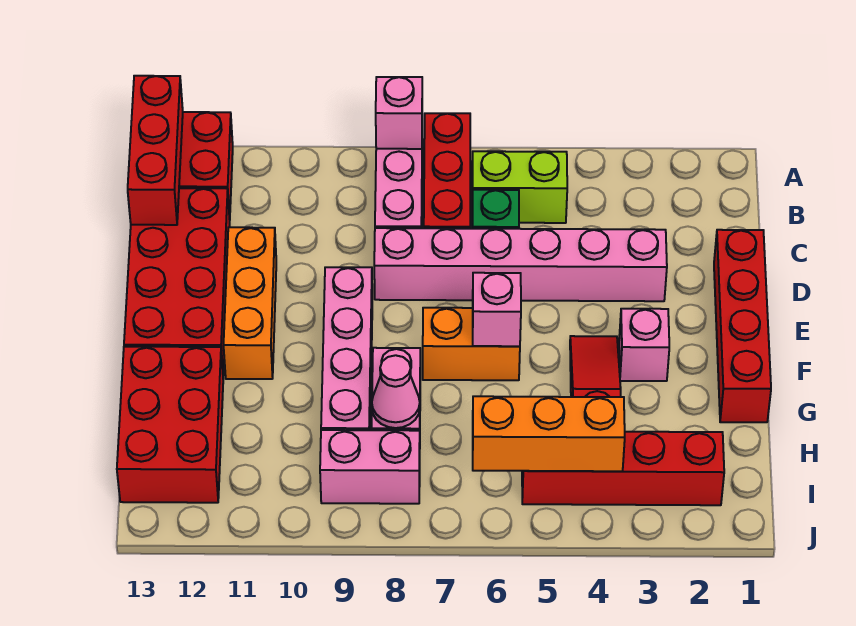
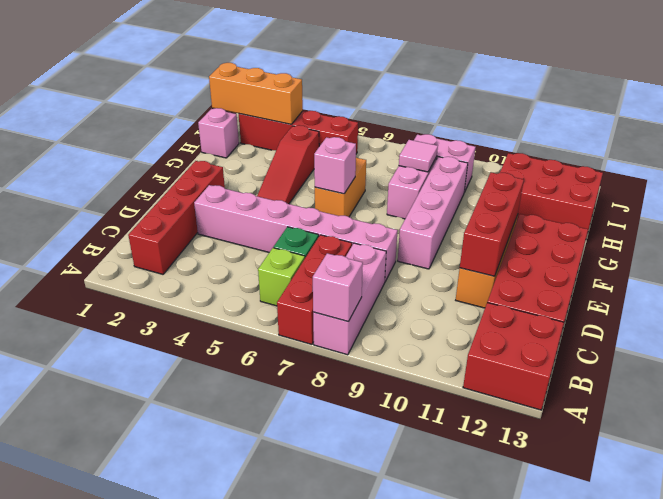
red 1x3 brick [128,76,183,225] -> red 1x3 brick moved to [460,172,524,276]
lime 1x2 brick [472,151,567,223] -> lime 1x1 brick [258,248,305,306]
red 1x4 brick [714,230,771,422] -> red 1x4 brick moved to [128,161,225,274]
pink 1x1 brick [619,309,669,381] -> pink 1x1 brick moved to [198,108,239,158]
orange 1x2 brick [423,308,520,380] -> orange 1x2 brick turned to [315,158,366,217]
red 2x3 brick [117,347,223,503] -> red 2x3 brick turned to [500,153,603,238]
pink 1x1 cone [372,355,420,428] -> pink 1x1 tile [399,140,438,172]
orange 1x3 brick [473,396,625,471] -> orange 1x3 brick moved to [209,63,303,124]

